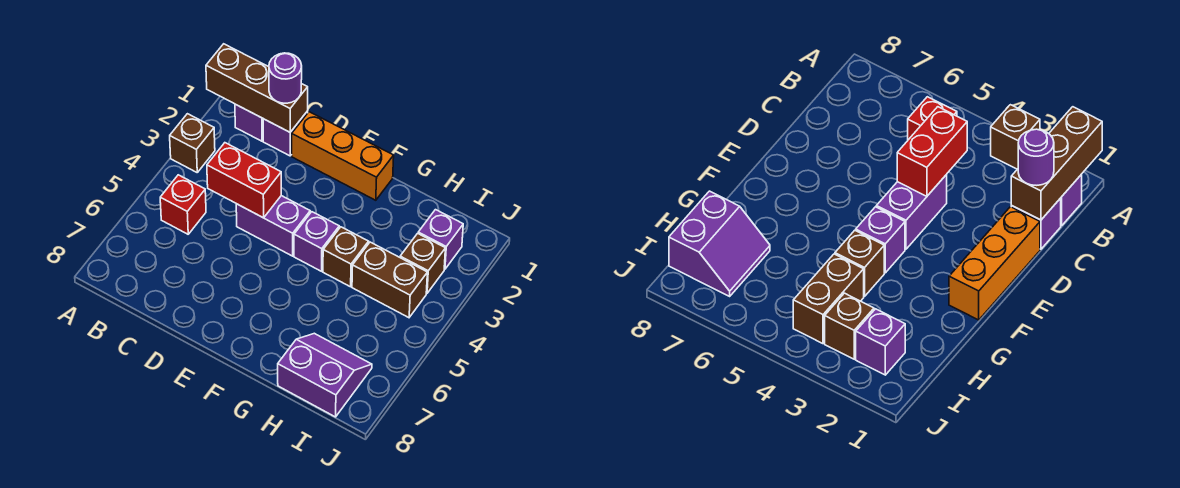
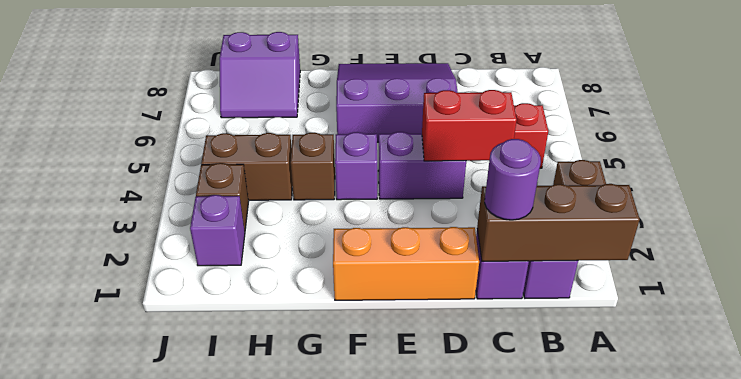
none -> purple 3x3 slope [336,63,458,142]

